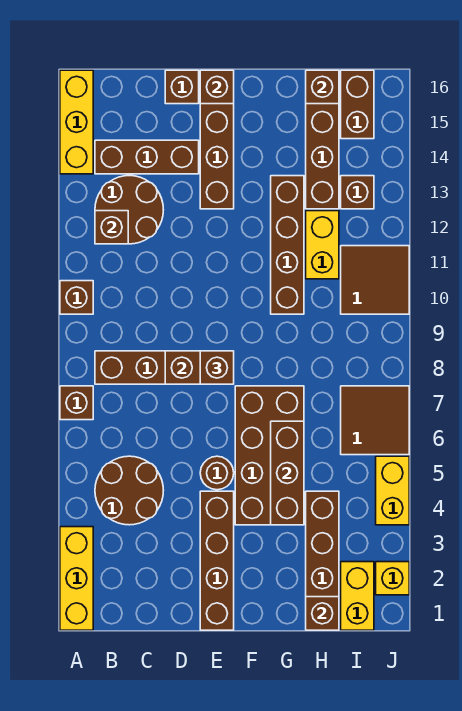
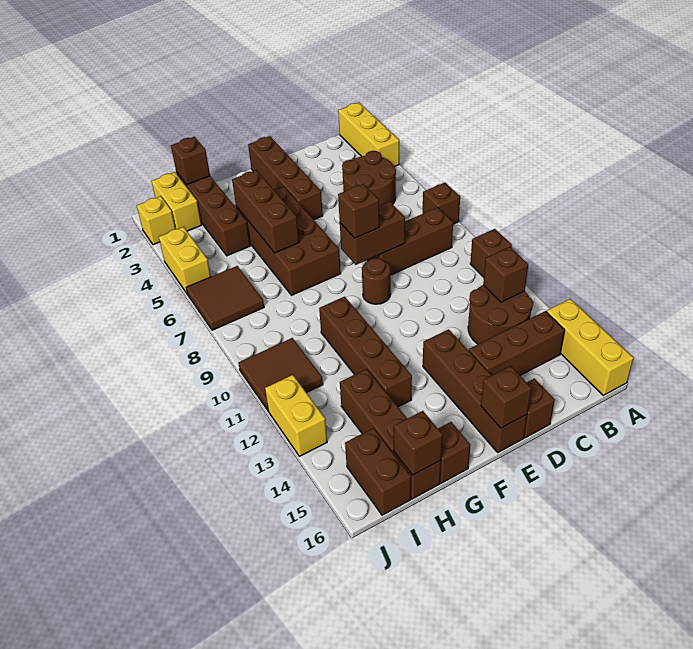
brown 1x1 round brick [200,456,234,490] -> brown 1x1 round brick moved to [362,258,391,304]
yellow 1x2 brick [306,211,339,279] -> yellow 1x2 brick moved to [265,375,327,456]
brown 1x1 brick [341,176,374,209] -> brown 1x1 brick moved to [438,422,471,483]

